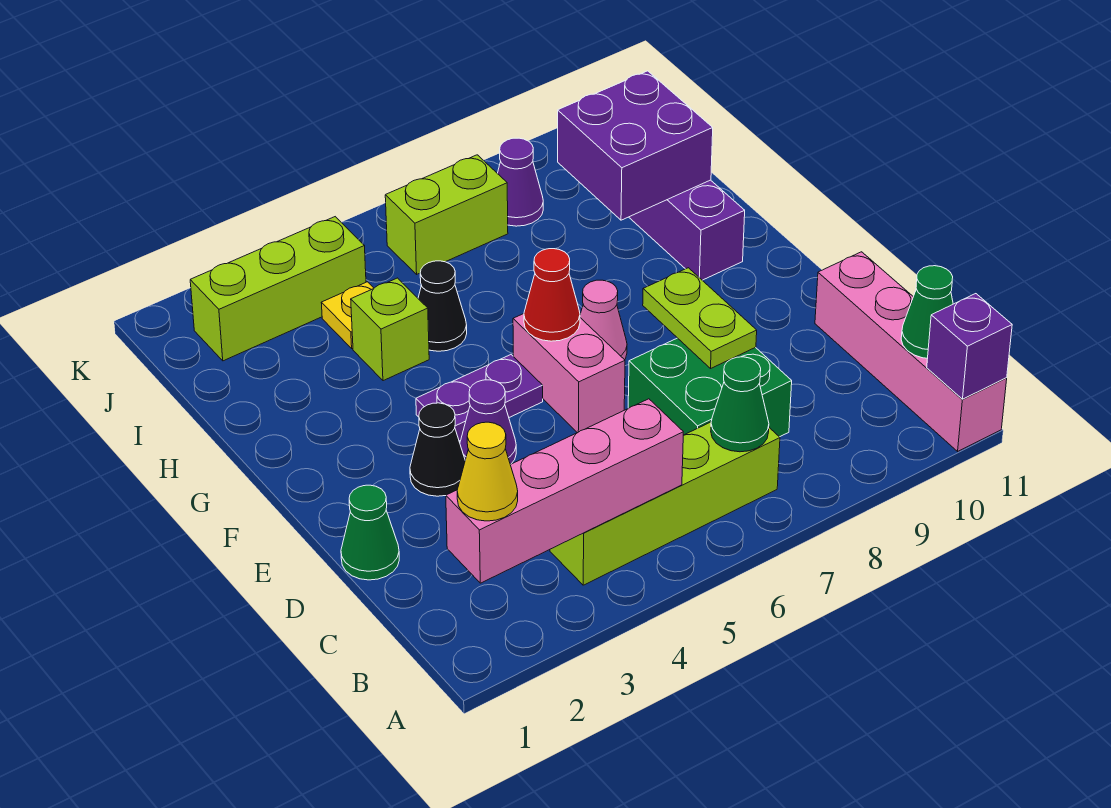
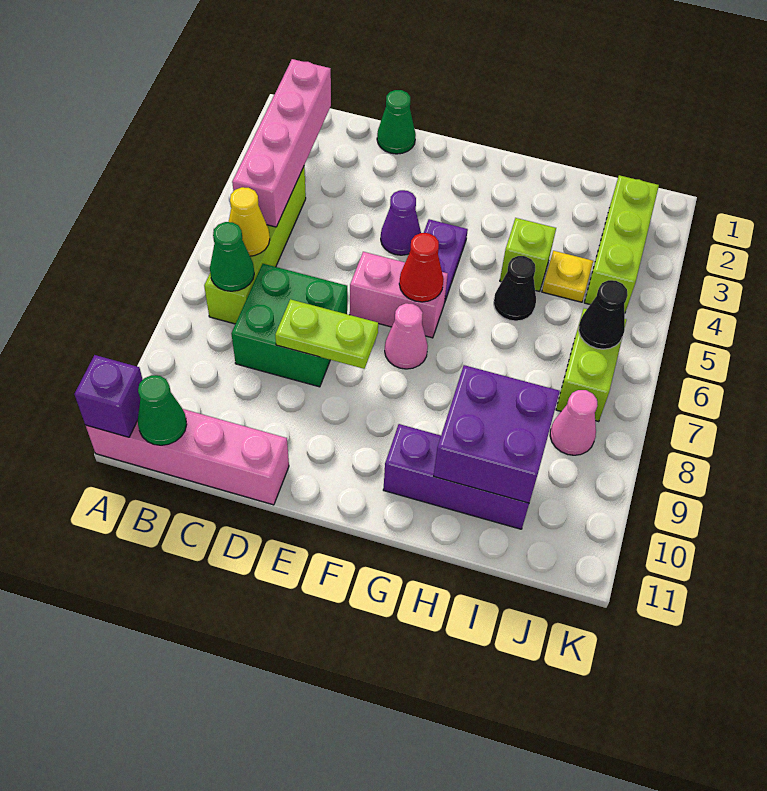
yellow 1x1 cone [457,422,518,521] -> yellow 1x1 cone moved to [229,187,270,256]
black 1x1 cone [410,403,465,496] -> black 1x1 cone moved to [579,280,628,349]
purple 1x1 cone [497,138,543,226] -> pink 1x1 cone [550,390,598,455]

